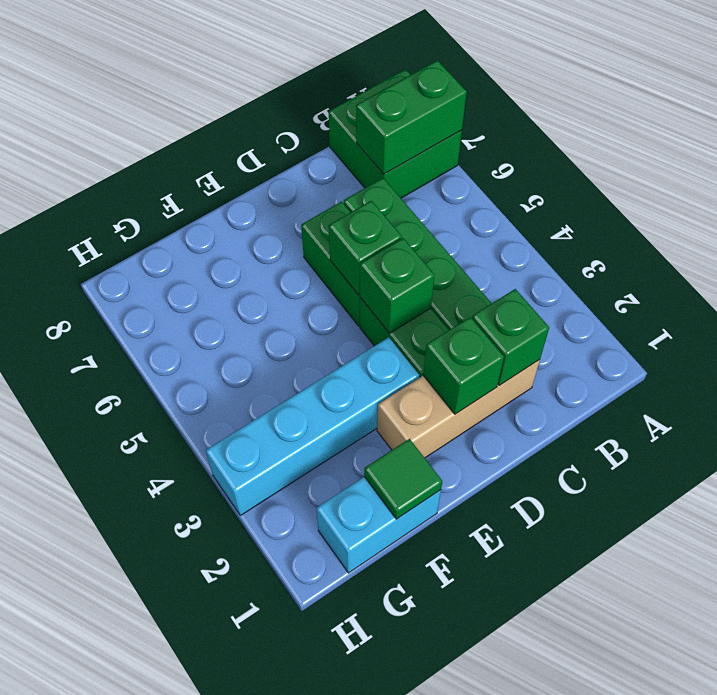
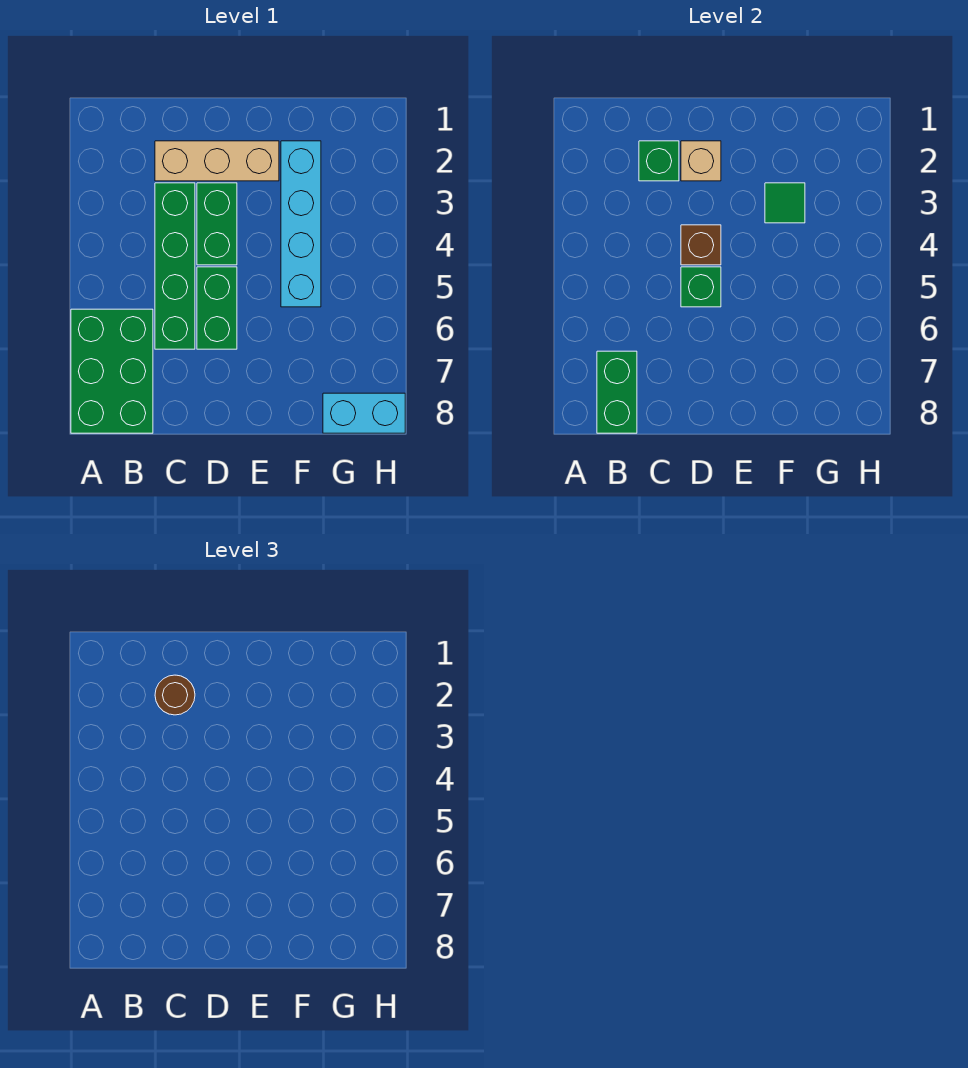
green 2x2 brick [329,70,462,198] -> green 2x3 brick [71,309,153,433]
green 1x2 brick [356,60,467,174] -> green 1x2 brick turned to [597,351,637,433]
none -> brown 1x1 round brick [155,675,195,715]
green 1x1 brick [423,317,504,414] -> tan 1x1 brick [681,141,721,181]
green 1x1 brick [360,238,435,333] -> brown 1x1 brick [681,225,721,265]
cyan 1x4 brick [206,337,419,515] -> cyan 1x4 brick turned to [281,141,321,307]
cyan 1x2 brick [316,477,441,573] -> cyan 1x2 brick moved to [323,393,405,433]
green 1x1 tile [364,439,442,519] -> green 1x1 tile moved to [765,183,805,223]

